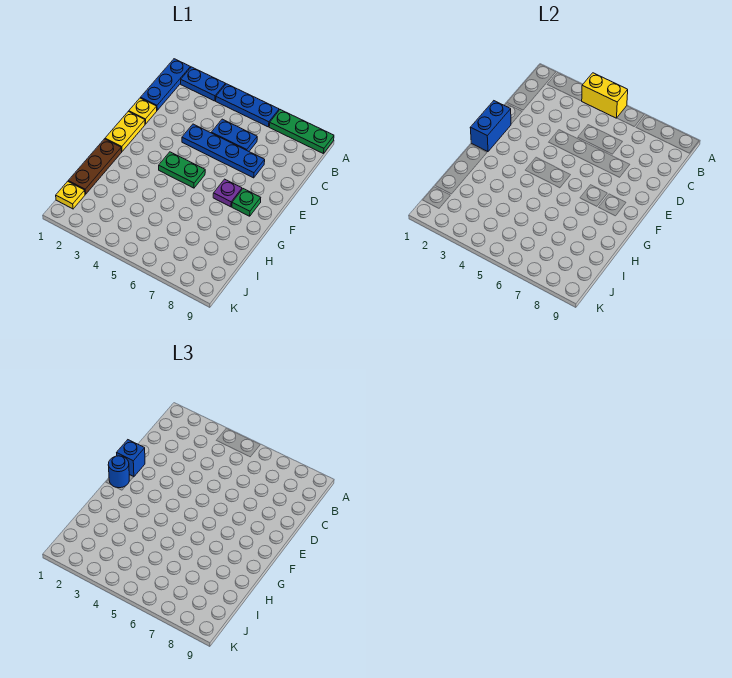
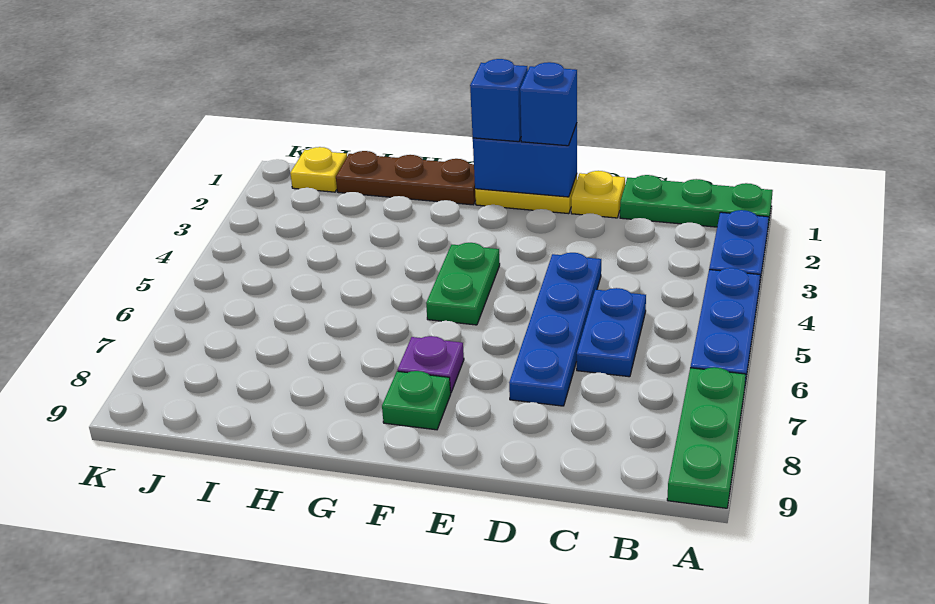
blue 1x3 plate [140,59,190,110] -> green 1x3 plate [620,175,773,227]
yellow 1x2 brick [582,73,628,118] -> none
blue 1x1 round brick [108,456,129,488] -> blue 1x1 brick [470,59,528,142]

